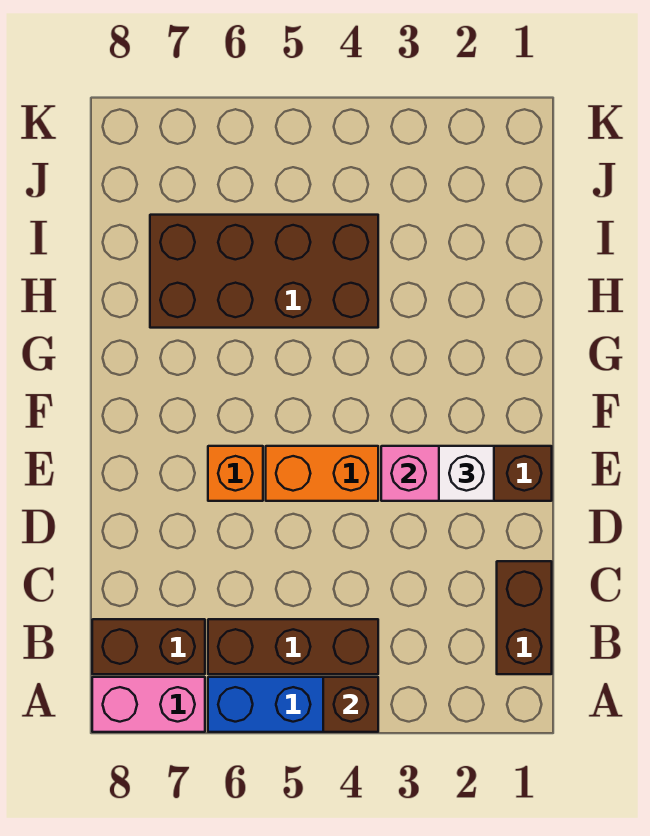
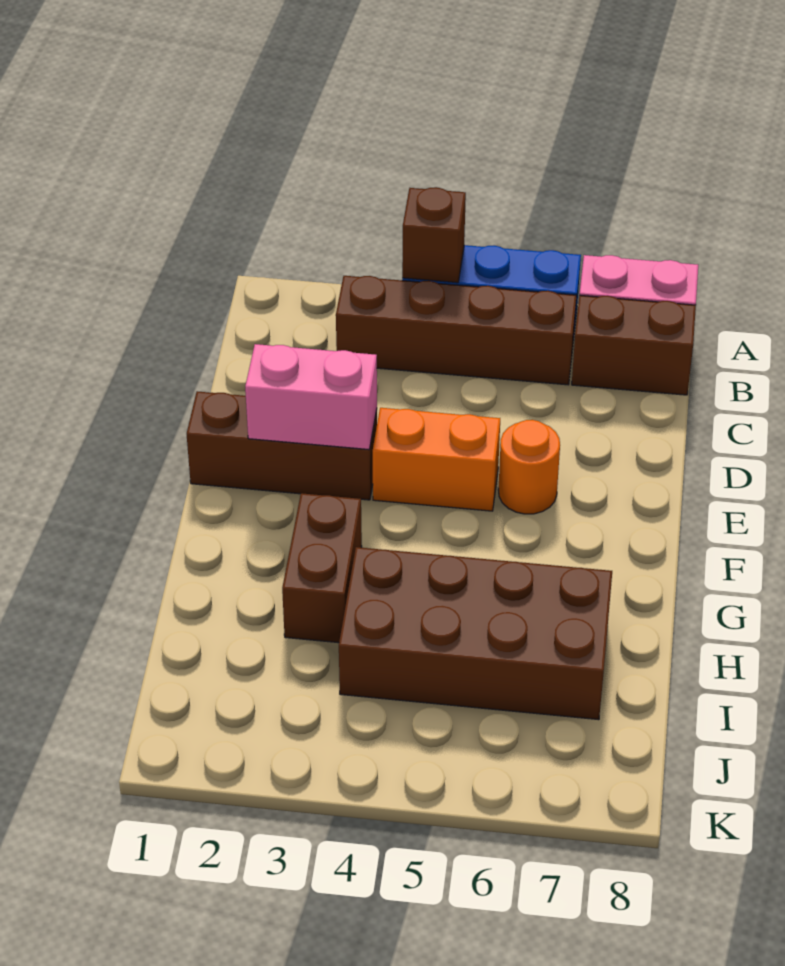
brown 1x2 brick [497,561,552,674] -> brown 1x2 brick moved to [282,493,362,643]
brown 1x3 brick [208,619,378,674] -> brown 1x4 brick [336,276,577,385]
white 1x1 brick [439,446,494,501] -> none
orange 1x1 brick [208,446,263,501] -> orange 1x1 round brick [498,420,560,514]

